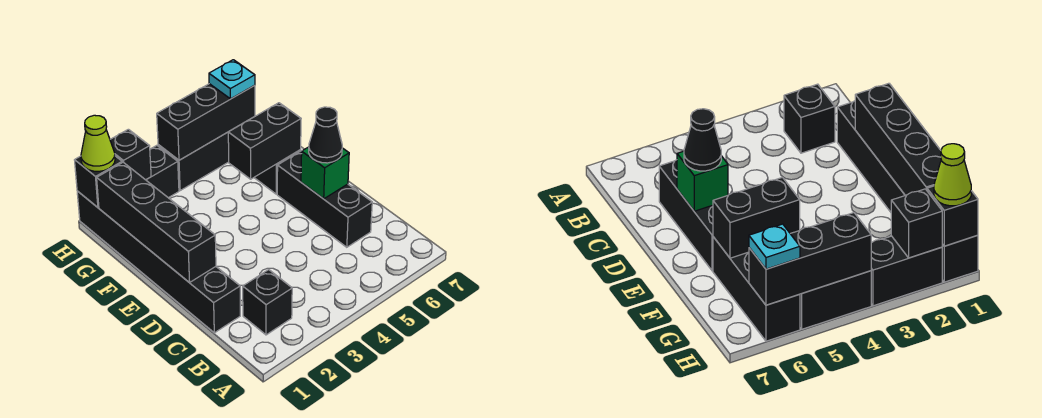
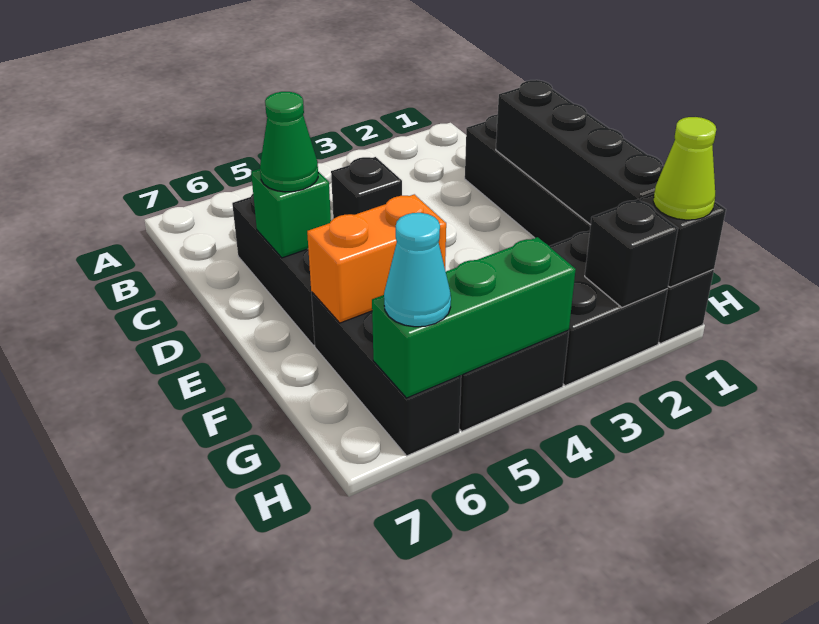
black 1x1 brick [243,270,292,335] -> black 1x1 brick moved to [331,157,402,219]
black 1x1 cone [309,107,342,163] -> green 1x1 cone [260,92,318,192]
black 1x2 brick [228,103,301,179] -> orange 1x2 brick [307,194,446,323]
black 1x2 brick [146,145,179,198] -> black 2x2 brick [550,231,668,386]
black 1x3 brick [157,84,255,160] -> green 1x3 brick [372,237,576,398]
cyan 1x1 plate [209,60,255,99] -> cyan 1x1 cone [384,213,451,327]

